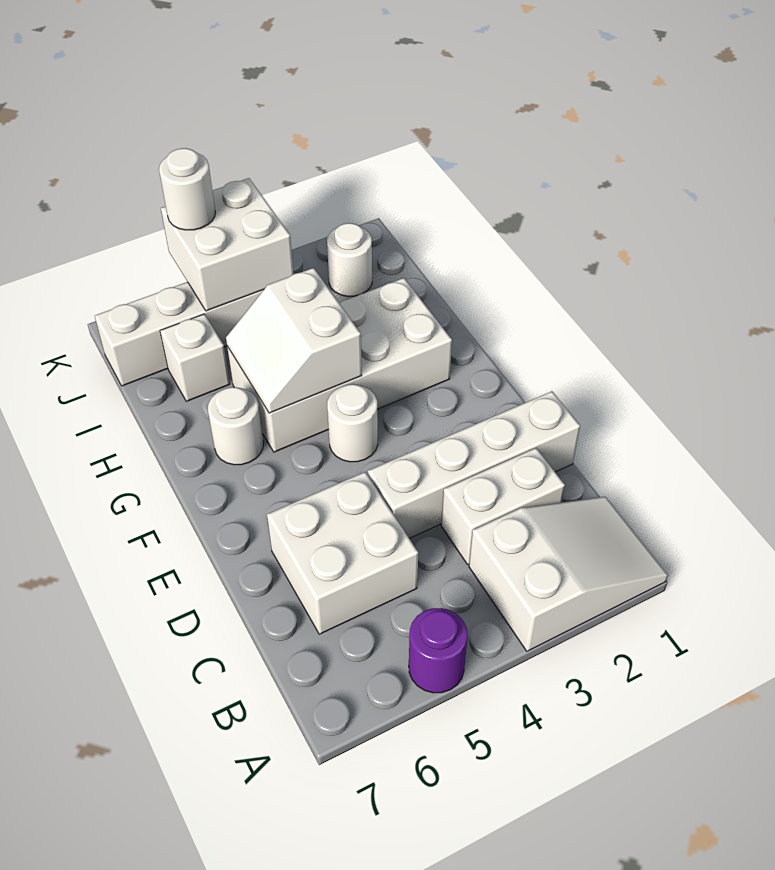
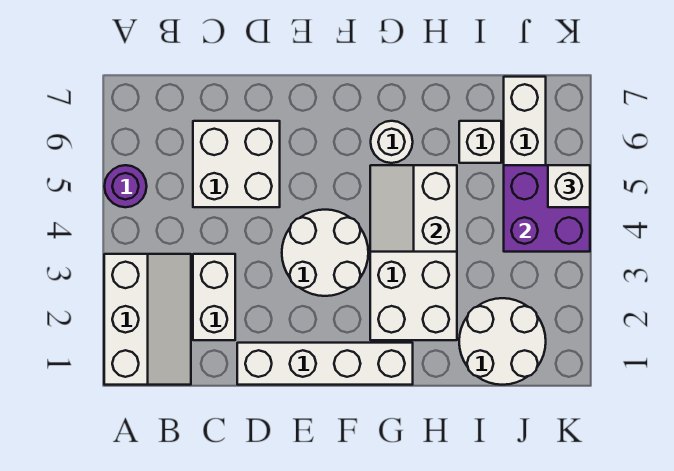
white 2x3 slope [469,497,668,651] -> white 2x3 slope turned to [104,254,191,385]
white 1x4 brick [368,391,580,538] -> white 1x4 brick turned to [237,343,413,385]
white 1x1 round brick [327,384,378,462] -> white 2x2 round brick [282,210,368,296]
white 2x2 slope [226,268,362,413] -> white 2x2 slope turned to [370,165,457,252]
white 1x1 round brick [327,223,372,296] -> white 2x2 round brick [459,298,546,385]
white 2x2 brick [161,178,293,311] -> purple 2x2 brick [504,165,590,252]
white 1x1 round brick [159,148,215,230] -> white 1x1 brick [548,165,590,207]

